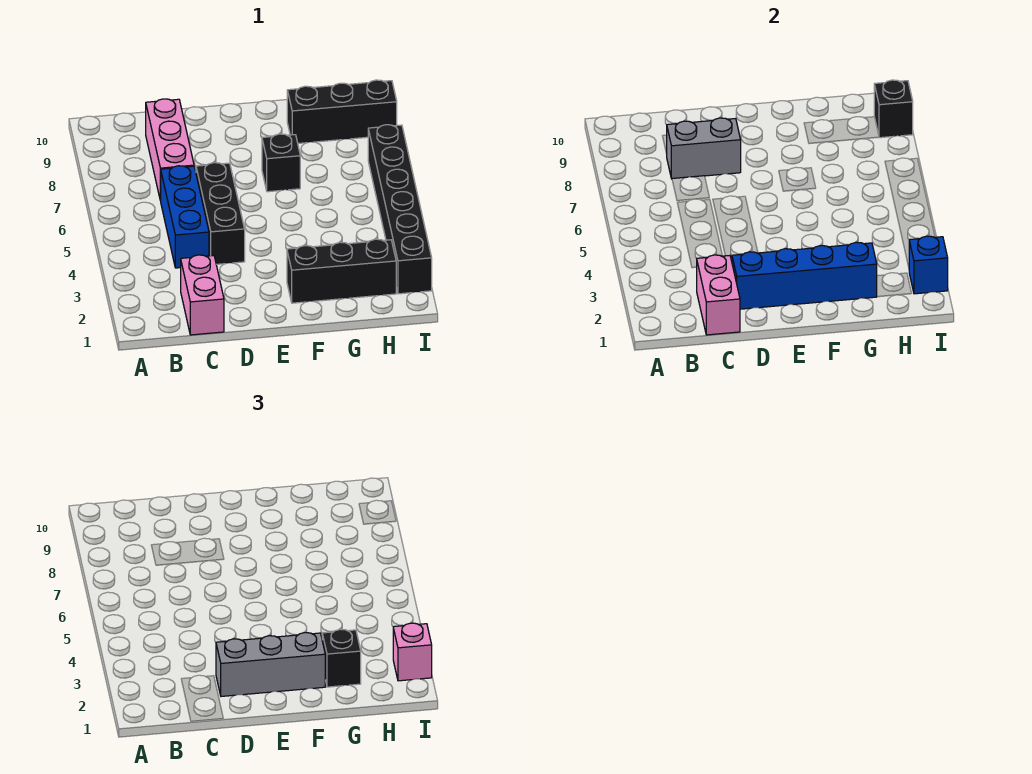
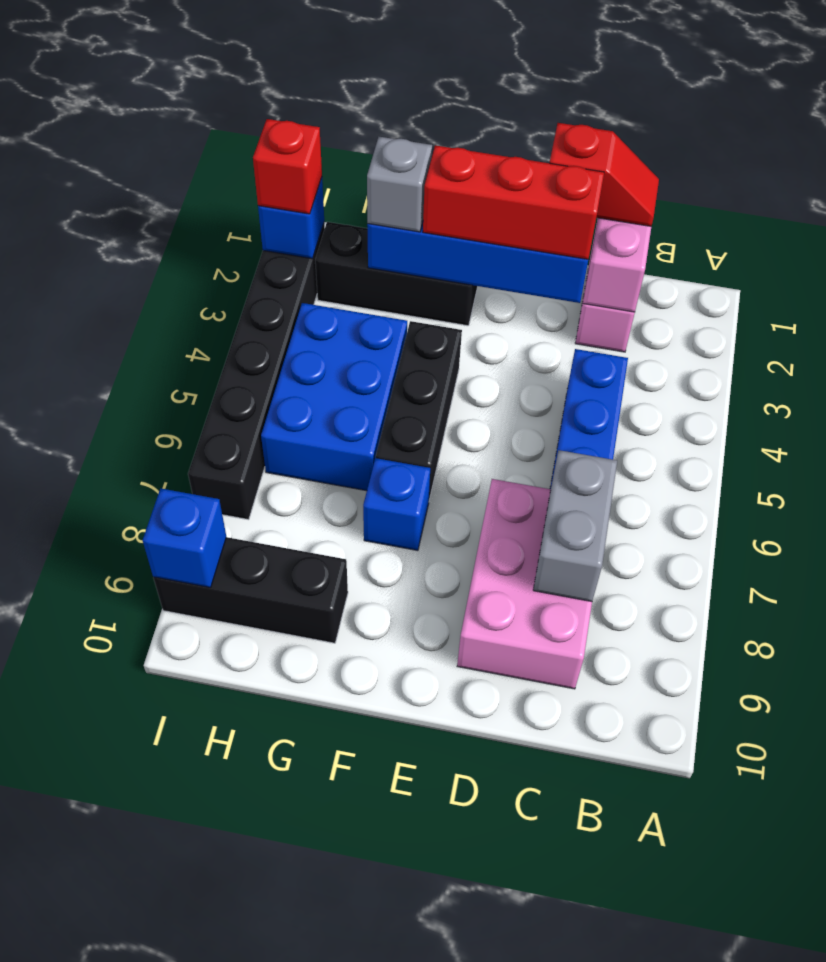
none -> red 1x2 slope [550,123,659,226]
pink 1x3 brick [146,99,194,201] -> pink 2x3 brick [457,479,592,689]
grey 1x2 brick [667,118,741,179] -> grey 1x2 brick turned to [533,450,617,601]
grey 1x3 brick [216,633,325,696] -> red 1x3 brick [423,145,604,259]
black 1x3 brick [196,163,245,264] -> black 1x3 brick moved to [376,321,462,500]
black 1x1 brick [262,134,300,192] -> blue 1x1 brick [363,458,430,551]
black 1x1 brick [322,629,361,687] -> grey 1x1 brick [367,137,432,232]
none -> blue 2x3 brick [261,303,407,491]
pink 1x1 brick [393,623,432,681] -> red 1x1 brick [253,119,322,214]
black 1x1 brick [874,80,913,138] -> blue 1x1 brick [143,489,226,588]

